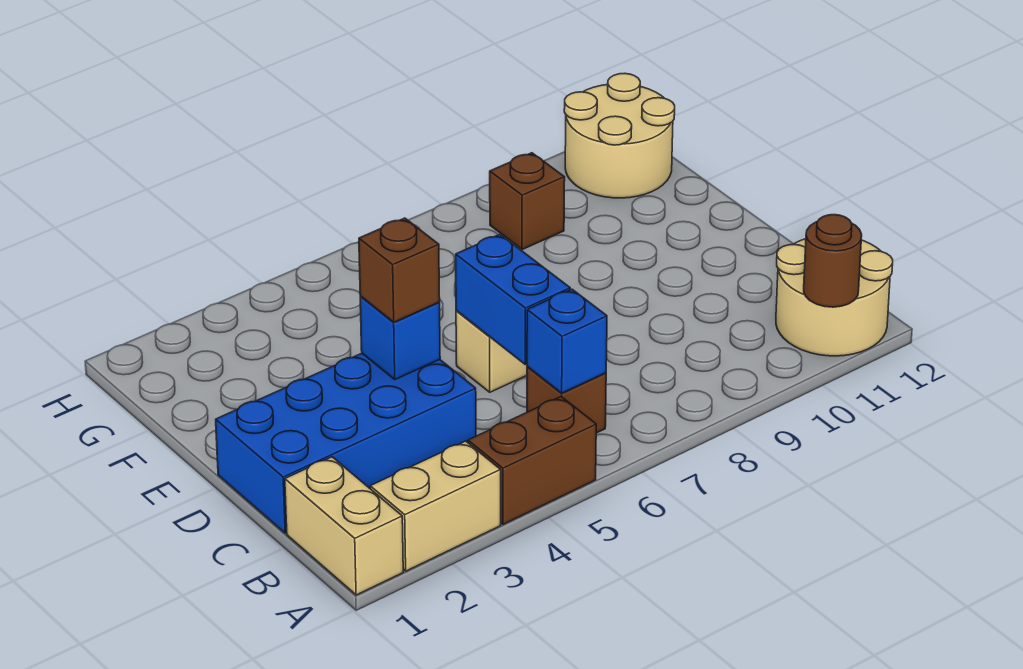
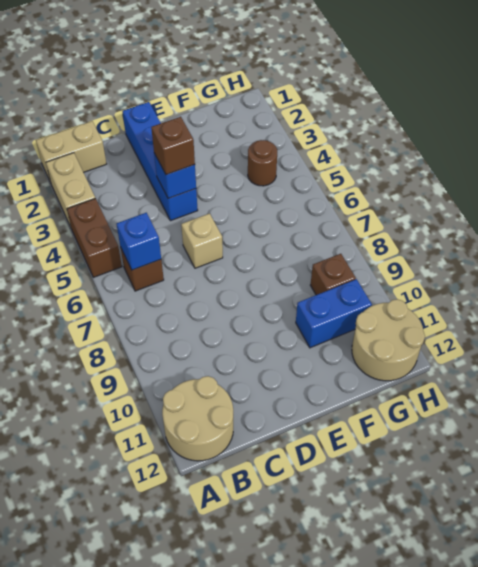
brown 1x1 round brick [804,215,862,307] -> brown 1x1 round brick moved to [248,140,277,186]
blue 2x4 brick [216,353,476,533] -> blue 1x4 brick [123,102,198,221]
blue 1x2 brick [456,235,570,365] -> blue 1x2 brick moved to [296,279,372,348]

